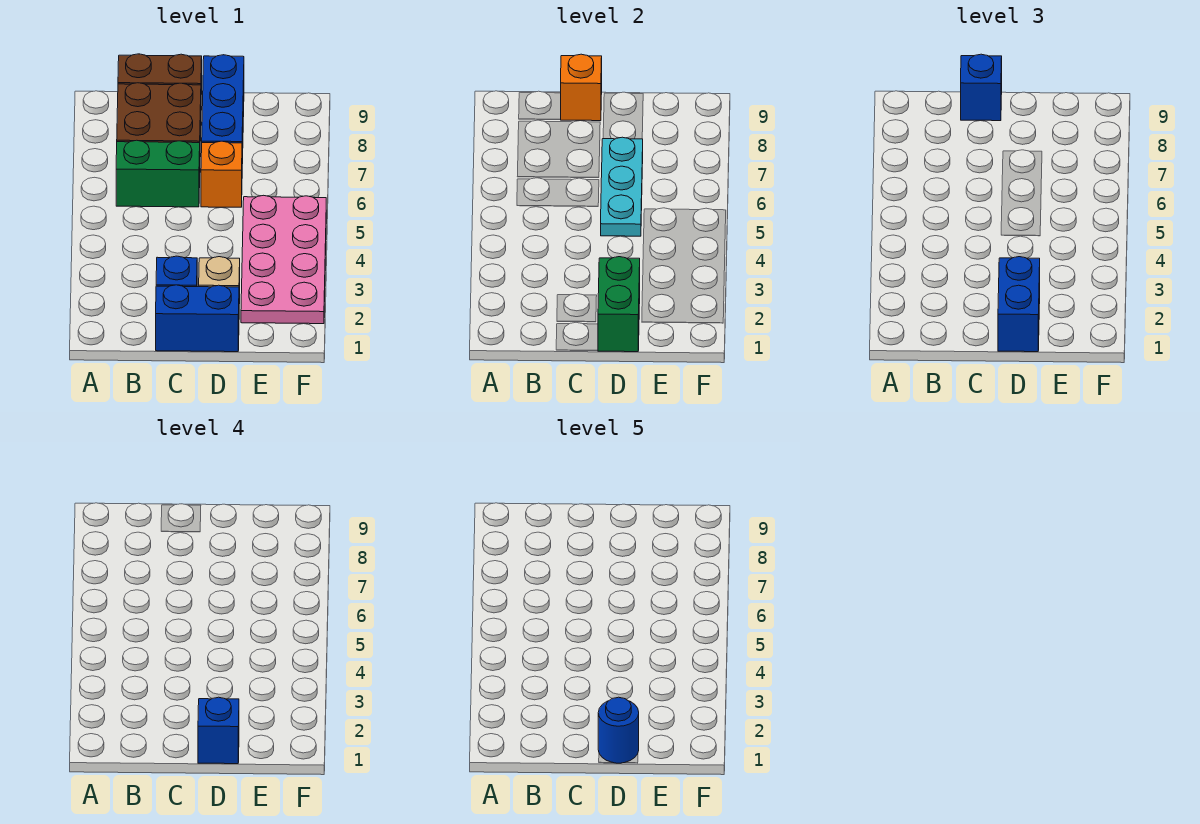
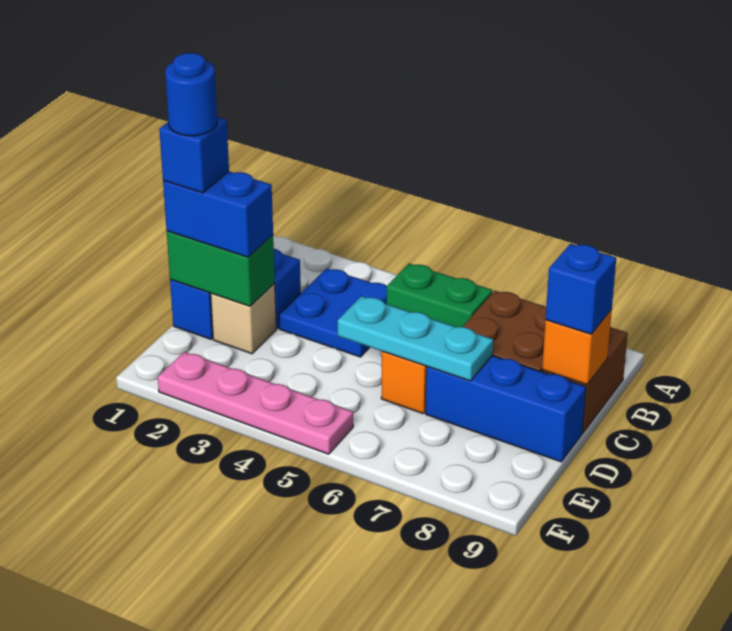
none -> blue 2x2 plate [279,268,387,357]
green 1x2 brick [116,140,200,207] -> green 1x2 brick turned to [387,264,493,327]
pink 2x4 plate [241,195,326,324] -> pink 1x4 plate [158,352,353,454]

